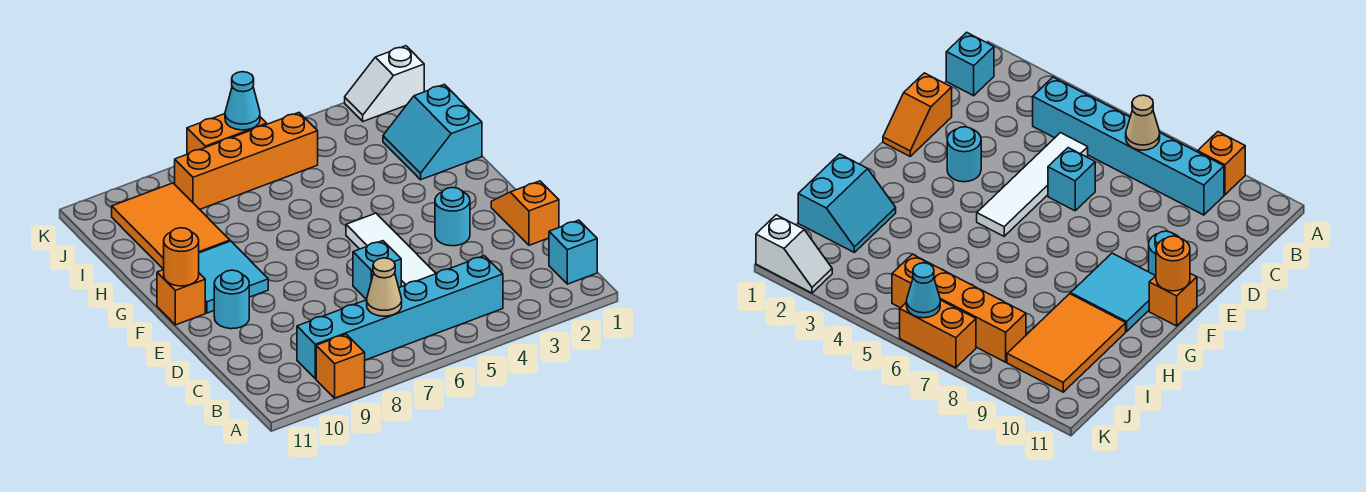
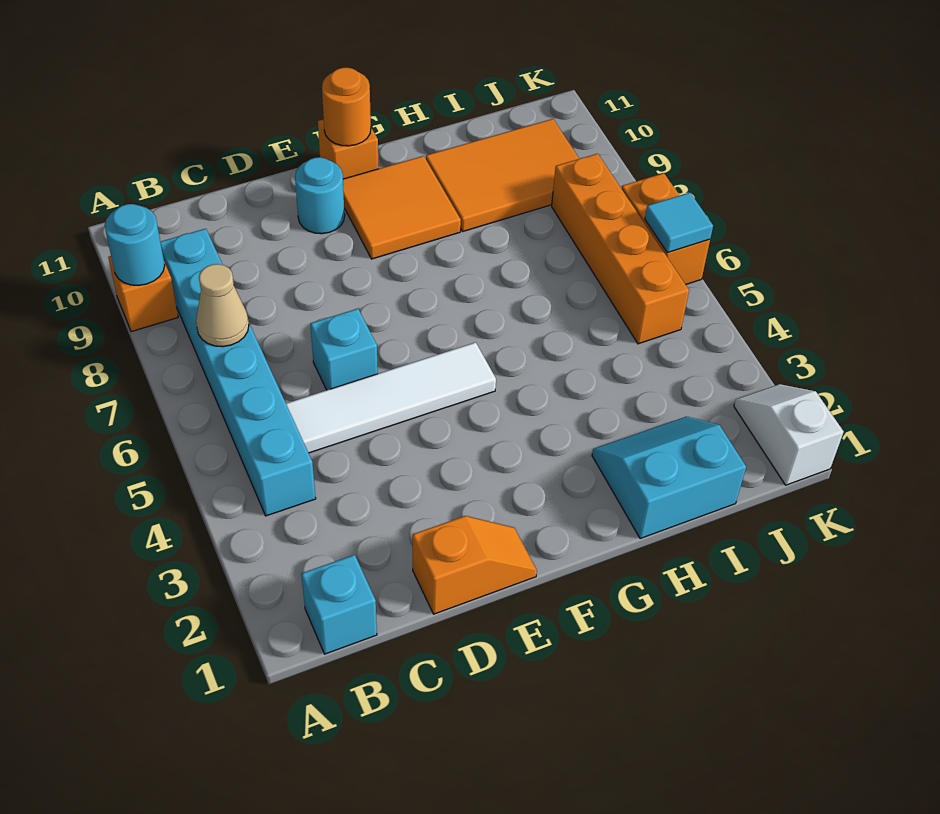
cyan 1x1 round brick [435,187,470,246] -> cyan 1x1 round brick moved to [105,204,165,286]
cyan 2x2 tile [199,241,268,313] -> orange 2x2 tile [343,156,461,259]
cyan 1x1 cone [225,72,260,130] -> cyan 1x1 tile [645,193,713,253]

